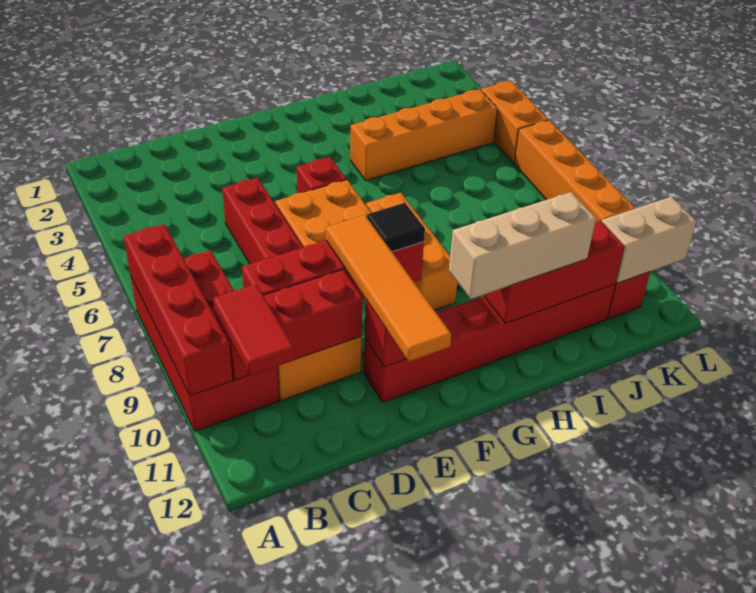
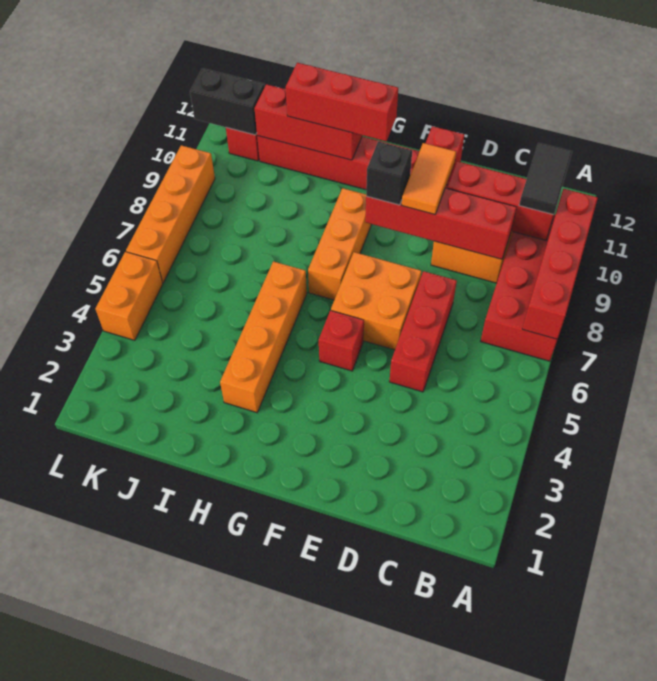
red 1x2 tile [213,284,294,376] -> black 1x2 tile [519,143,572,215]
orange 1x4 tile [326,215,451,361] -> orange 1x2 tile [402,143,456,215]
black 1x1 tile [367,203,425,252] -> black 1x1 brick [366,142,412,205]
tan 1x3 brick [449,192,596,299] -> red 1x3 brick [286,63,398,141]
orange 1x4 brick [350,89,497,180] -> orange 1x4 brick turned to [220,261,307,413]
tan 1x2 brick [602,197,697,283] -> black 1x2 brick [190,68,265,135]

